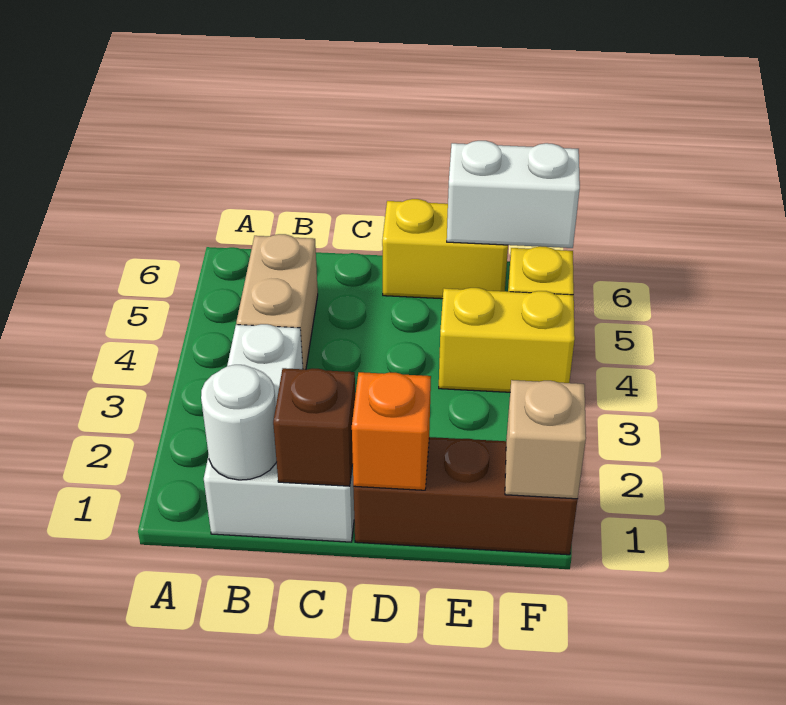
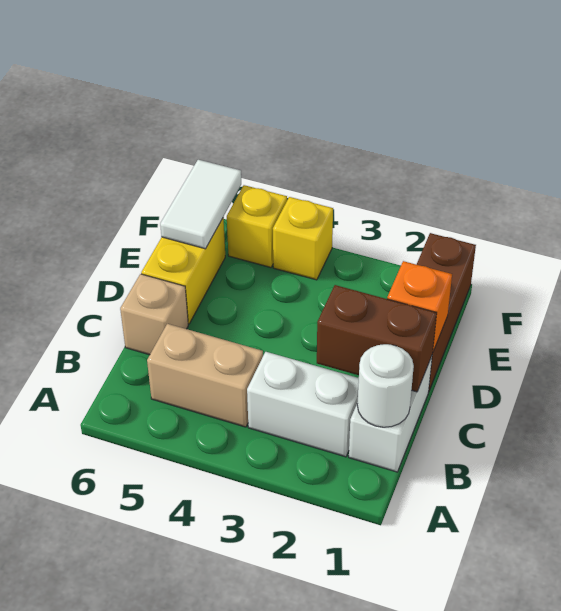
brown 1x1 brick [273,368,355,486] -> brown 1x2 brick [317,285,437,392]
yellow 1x2 brick [439,288,575,392] -> yellow 1x1 brick [273,197,333,280]
white 1x2 brick [447,141,580,248] -> white 1x2 tile [160,160,241,249]
tan 1x1 brick [505,380,586,499] -> tan 1x1 brick moved to [120,274,188,355]

